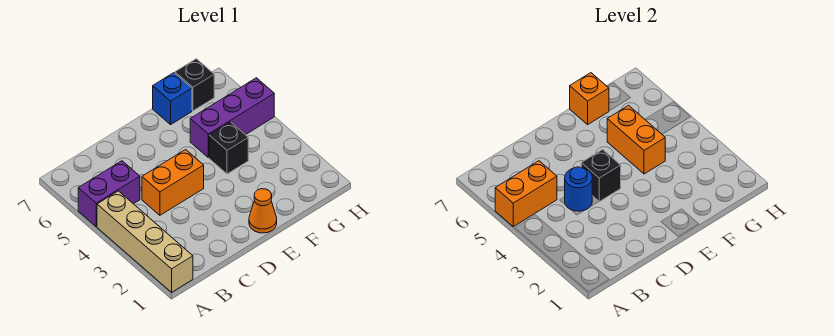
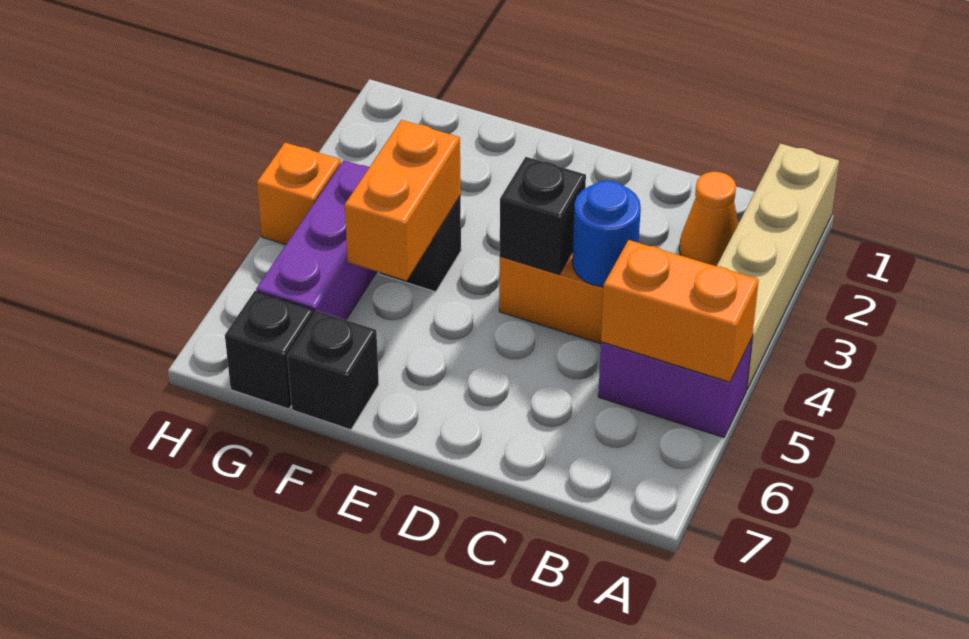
orange 1x1 cone [249,189,277,233] -> orange 1x1 cone moved to [679,172,738,266]
purple 1x3 brick [190,78,274,157] -> purple 1x3 brick turned to [256,160,377,320]
blue 1x1 brick [153,73,192,125] -> black 1x1 brick [287,311,379,430]
orange 1x1 brick [570,73,609,125] -> orange 1x1 brick moved to [257,143,341,245]

